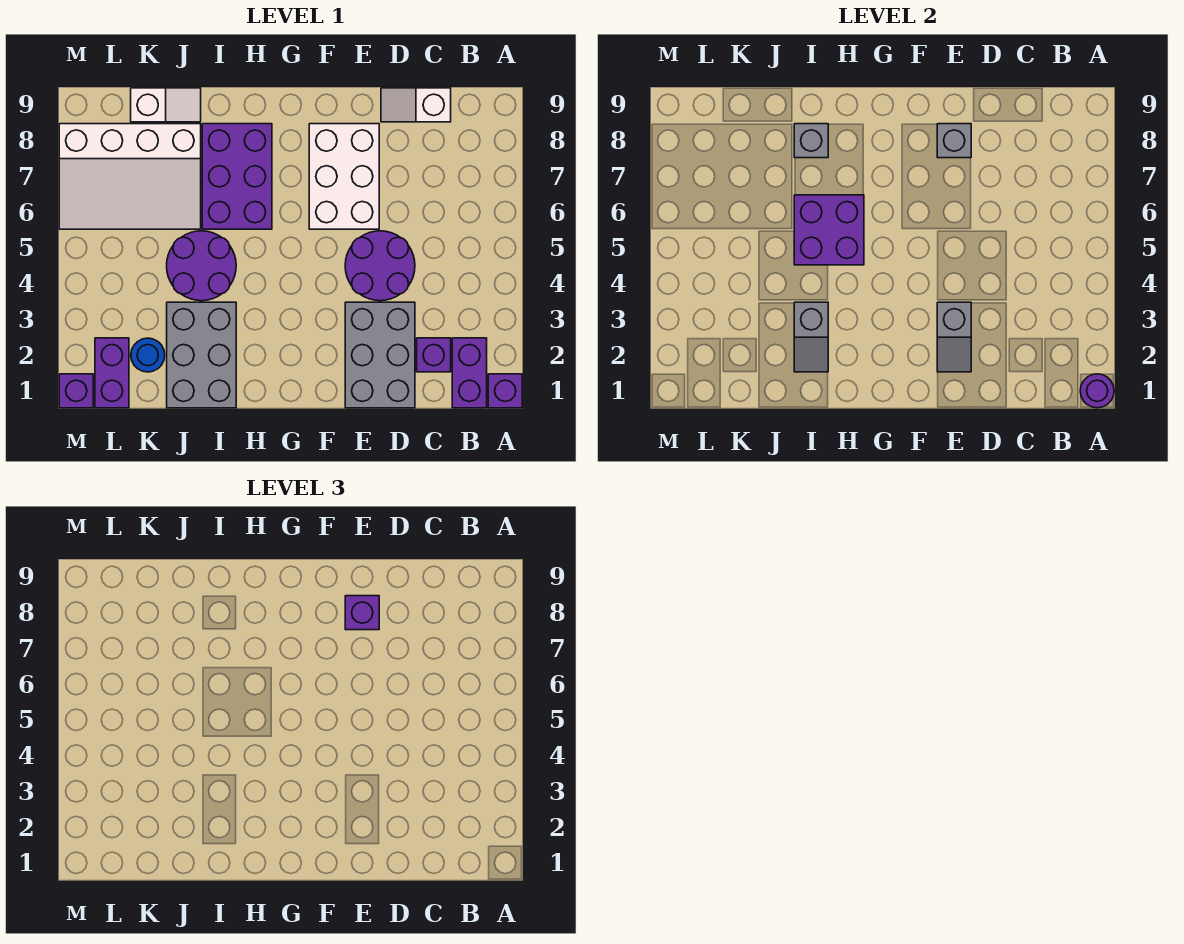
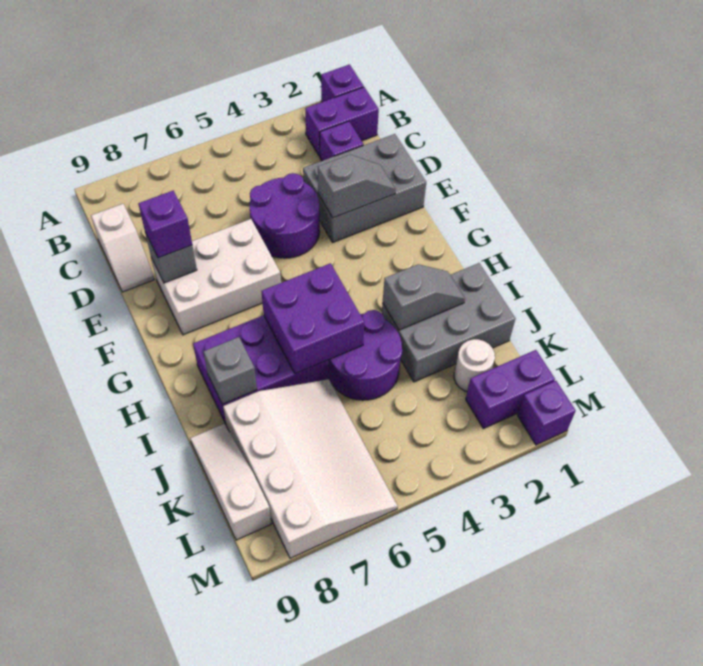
purple 1x1 round brick [1080,374,1114,408] -> none
white 1x2 slope [131,88,201,122] -> white 1x3 slope [190,424,271,540]
blue 1x1 round brick [131,338,165,372] -> white 1x1 round brick [454,339,495,391]

